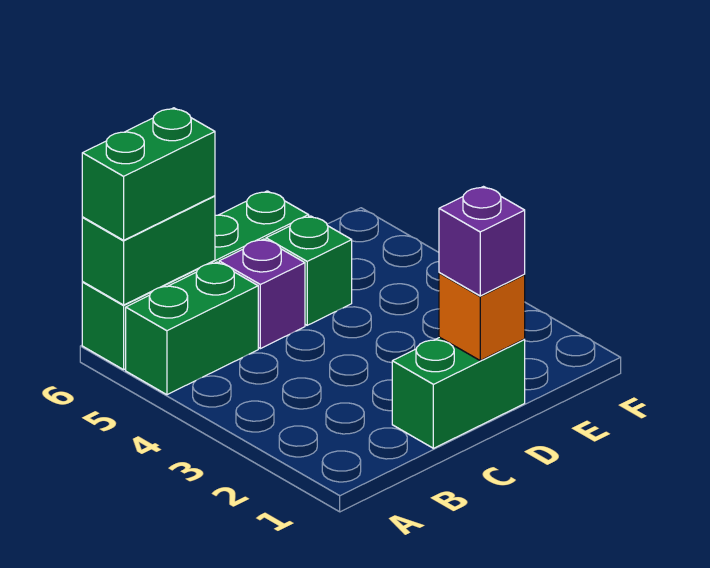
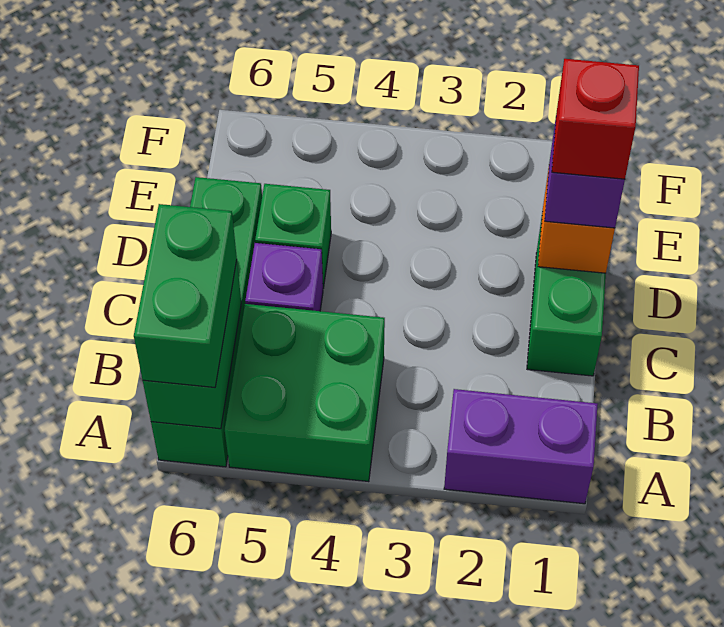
none -> purple 1x2 brick [444,389,598,504]
green 1x2 brick [126,262,258,395] -> green 2x2 brick [225,304,385,482]
none -> red 1x1 brick [552,59,639,179]

